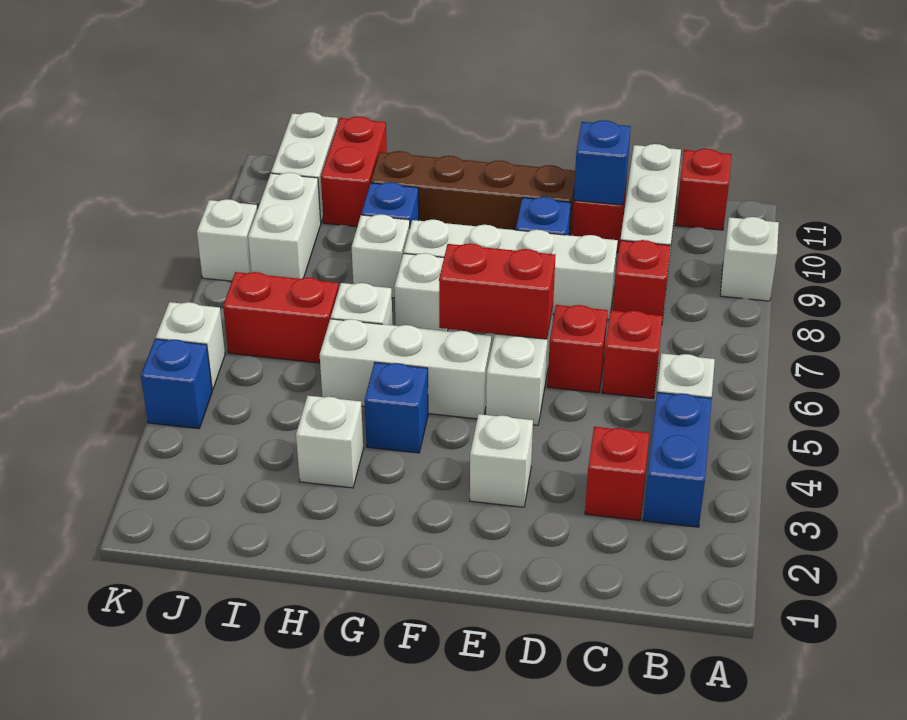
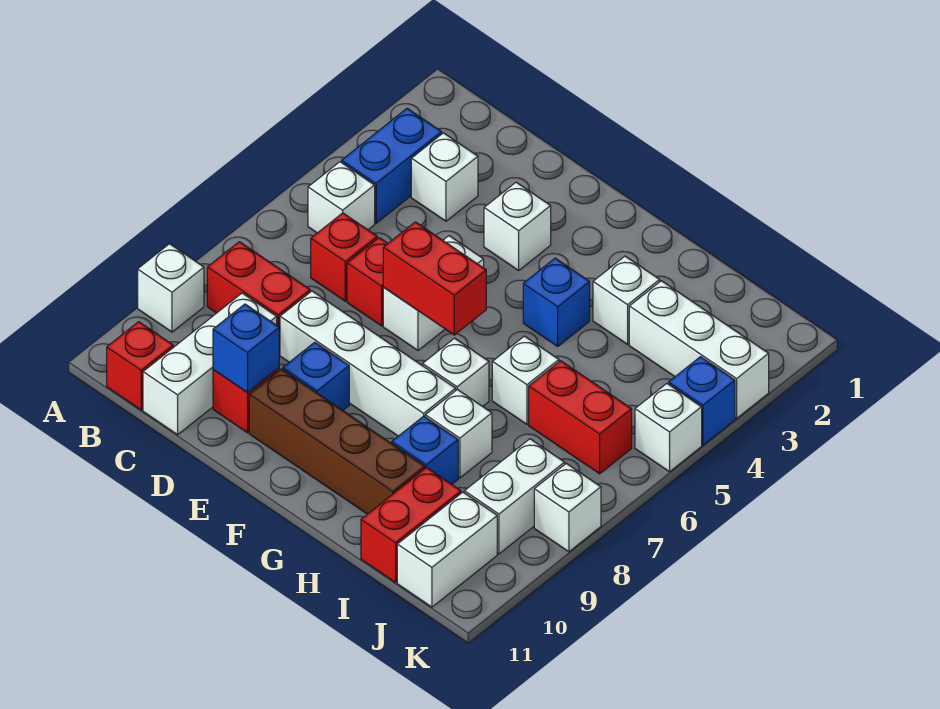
red 1x1 brick [585,427,649,520] -> white 1x1 brick [411,133,478,221]
red 1x1 brick [613,240,670,321] -> red 1x2 brick [207,242,310,354]
white 1x3 brick [320,319,491,419] -> white 1x3 brick moved to [629,281,769,418]

